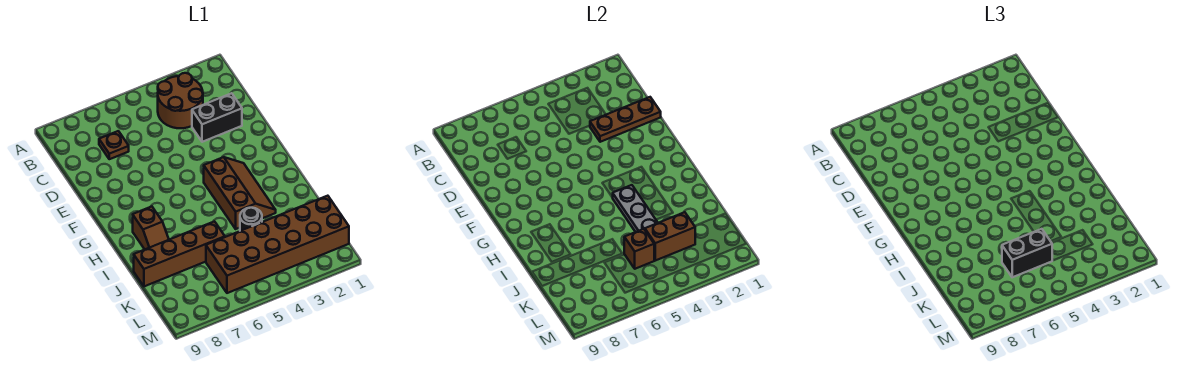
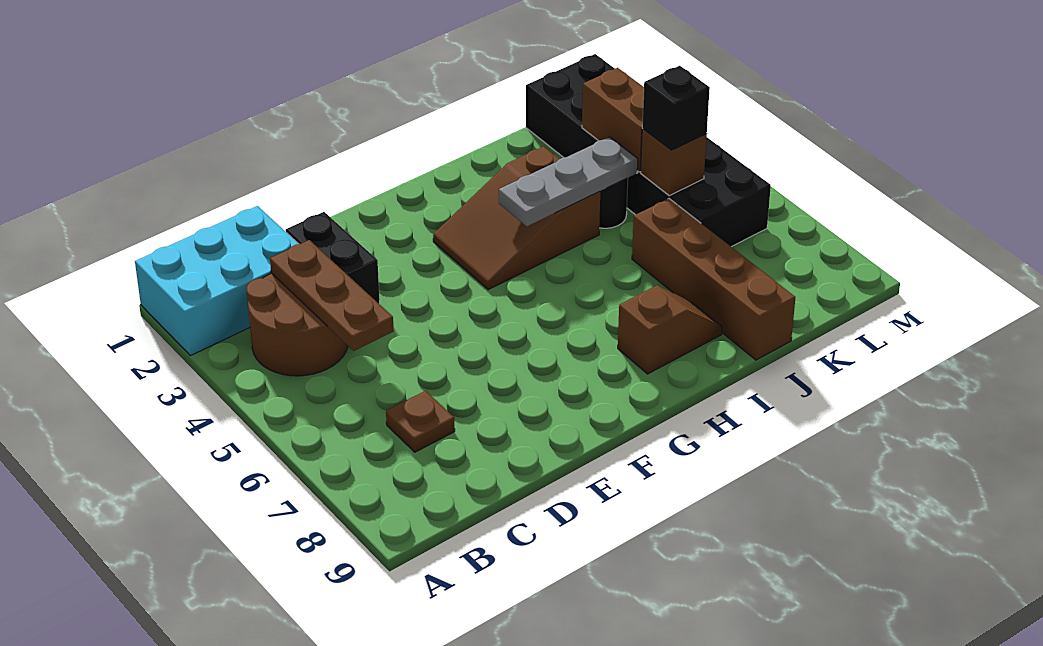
none -> cyan 2x3 brick [135,206,298,356]
brown 1x3 plate [590,97,661,142] -> brown 1x3 plate moved to [270,240,394,351]
brown 2x3 slope [204,157,276,229] -> brown 2x3 slope turned to [433,146,600,289]
brown 2x6 brick [206,196,349,293] -> black 2x6 brick [526,54,771,247]
black 1x2 brick [1002,229,1052,277] -> black 1x1 brick [642,66,710,150]

